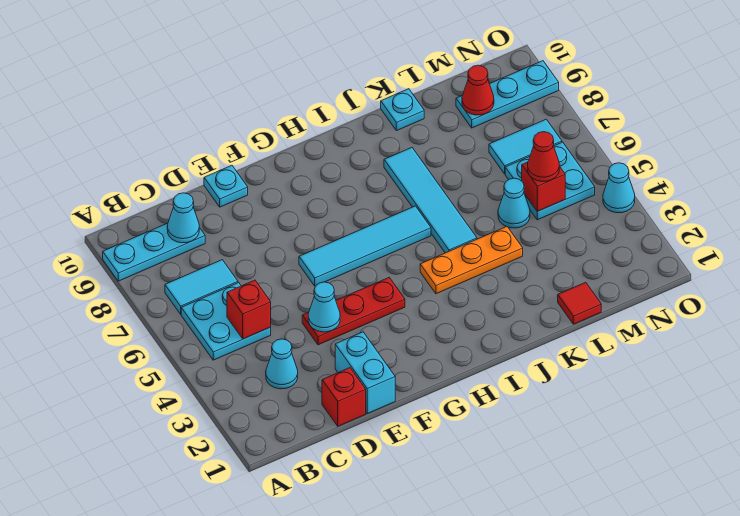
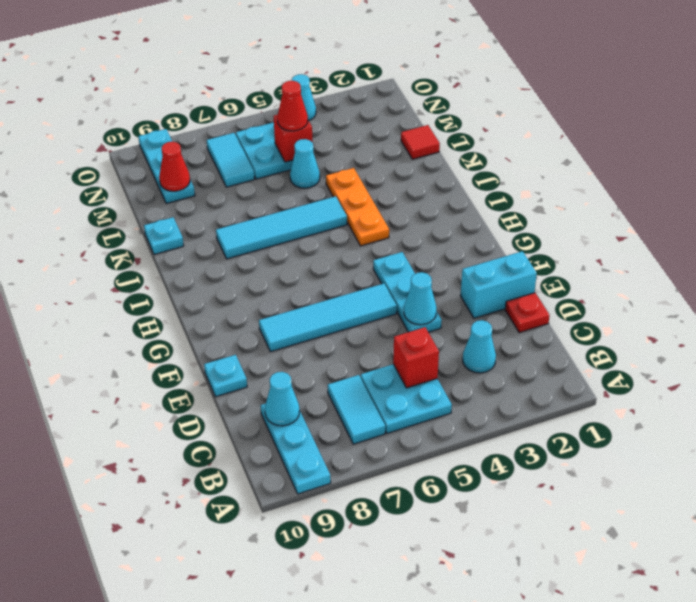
red 1x1 brick [322,368,366,426] -> red 1x1 plate [505,293,550,333]
red 1x3 plate [302,278,405,345] -> cyan 1x3 plate [373,252,442,332]
cyan 1x4 tile [299,206,431,286] -> cyan 1x4 tile turned to [259,284,397,352]

